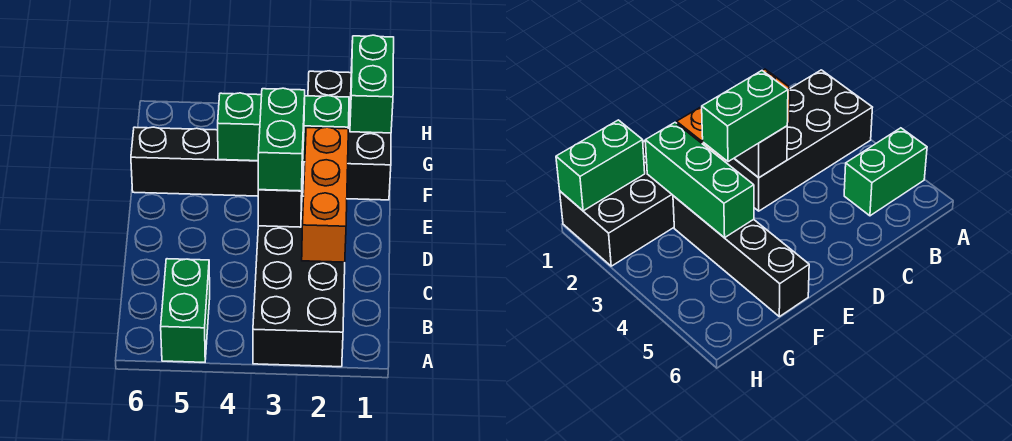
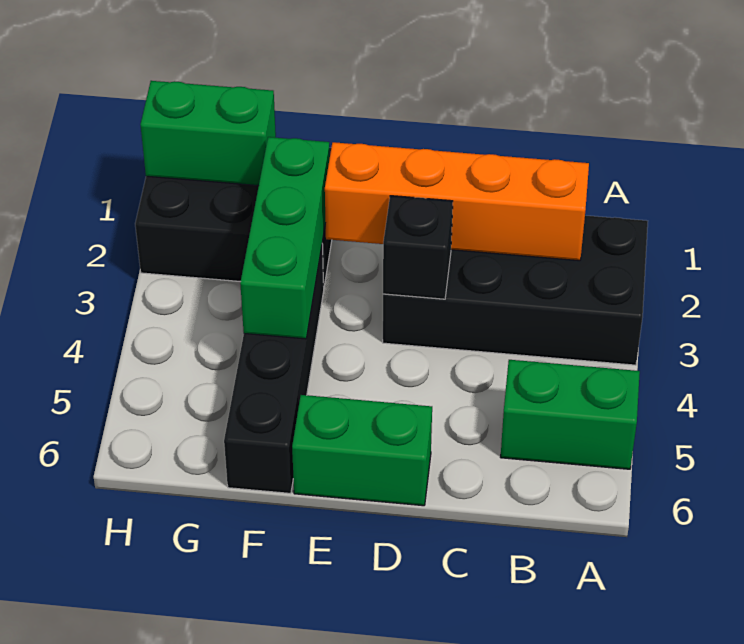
orange 1x3 brick [302,127,348,262] -> orange 1x4 brick [325,142,589,261]
green 1x2 brick [258,88,305,191] -> green 1x2 brick moved to [292,395,432,506]

